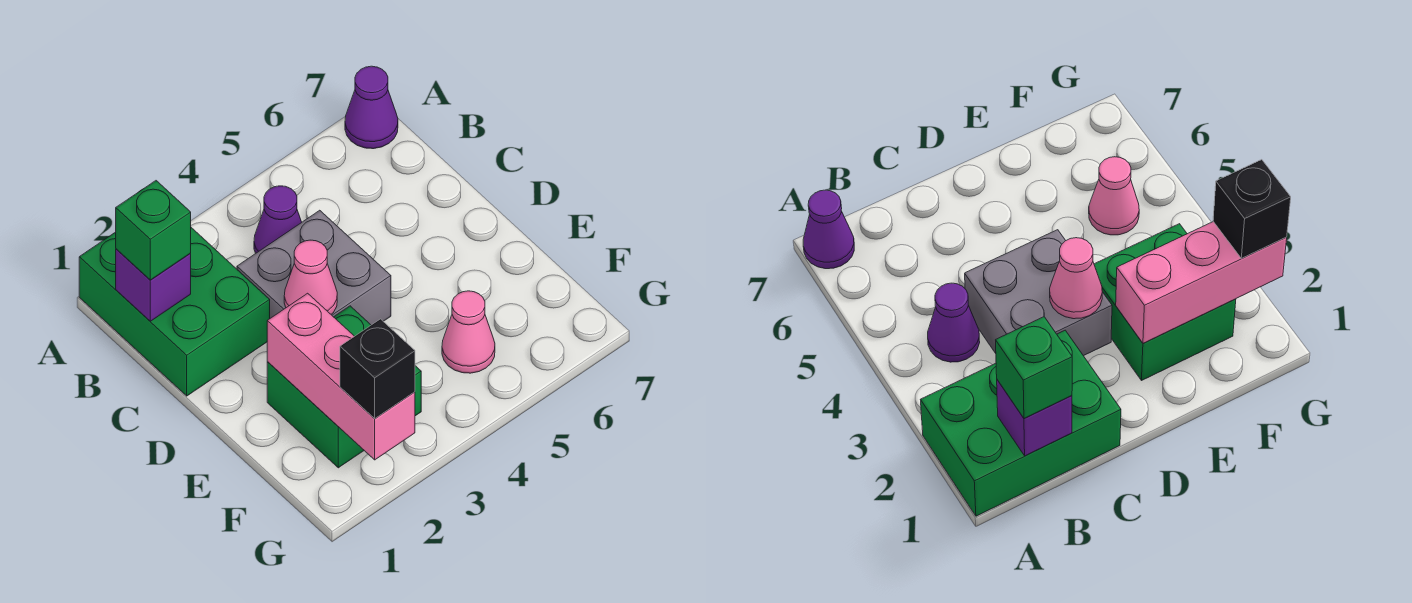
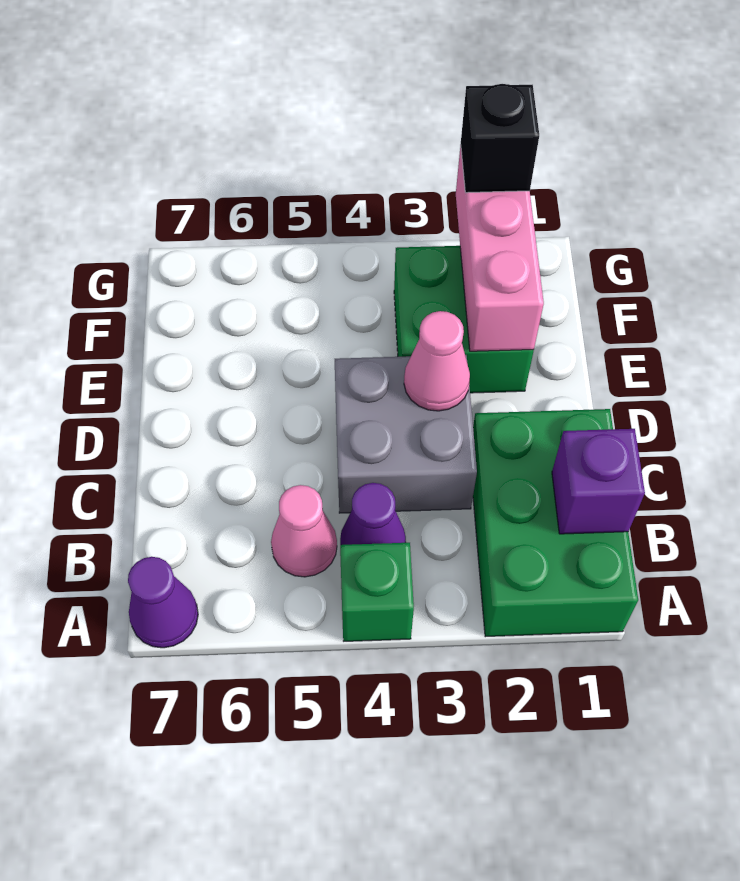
green 1x1 brick [116,181,191,280] -> green 1x1 brick moved to [340,543,414,641]
pink 1x1 cone [442,291,495,373] -> pink 1x1 cone moved to [271,485,337,577]

